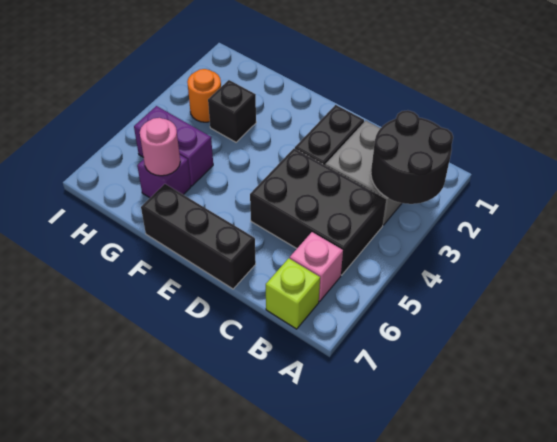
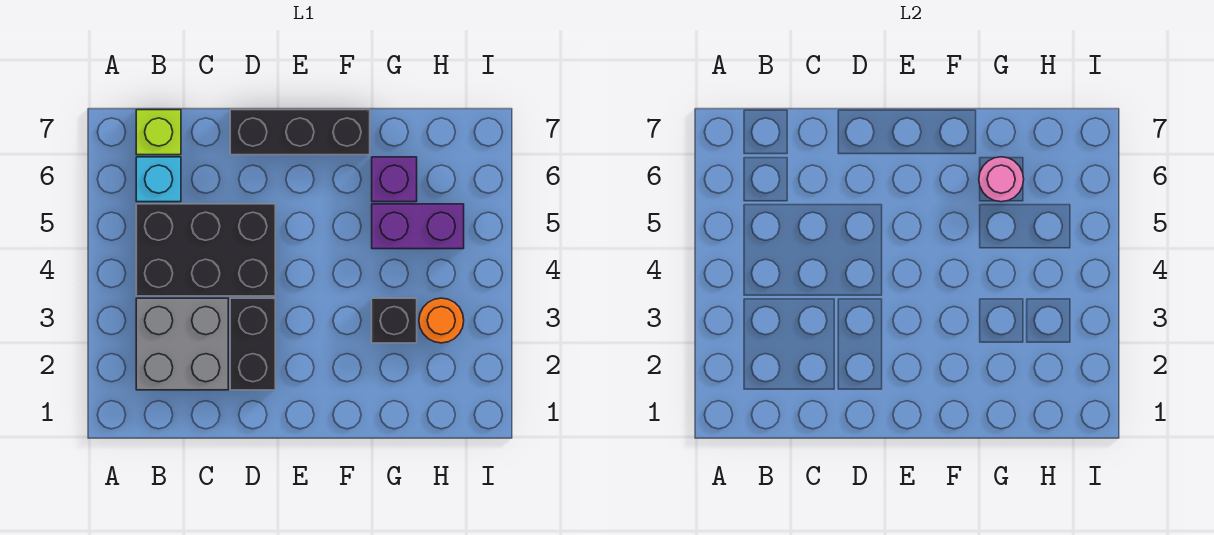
black 2x2 round brick [371,110,453,204] -> none
pink 1x1 brick [290,232,343,302] -> cyan 1x1 brick [136,157,181,202]

